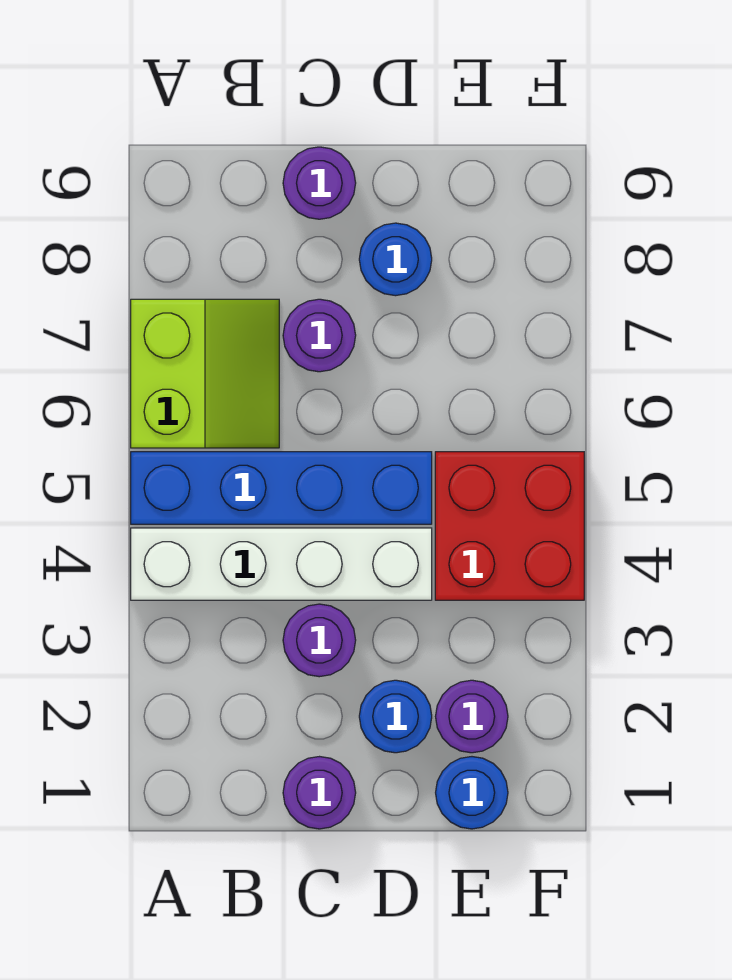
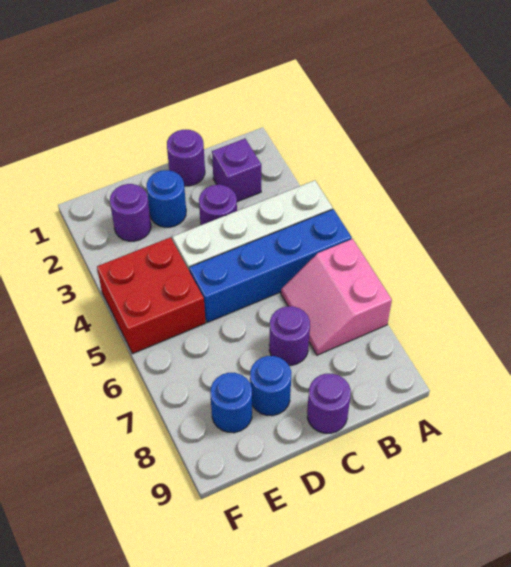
lime 2x2 slope [131,299,279,448] -> pink 2x2 slope [281,239,392,355]
none -> purple 1x1 brick [212,139,261,202]
blue 1x1 round brick [436,757,508,829] -> blue 1x1 round brick moved to [210,373,252,433]

